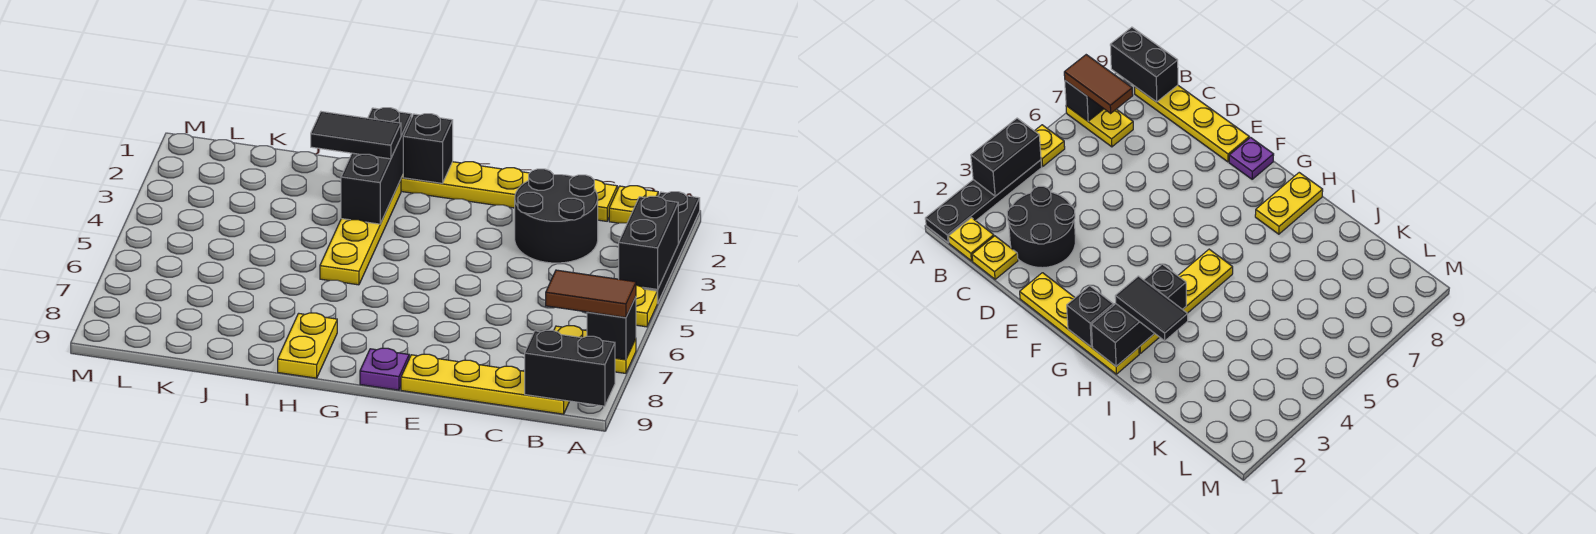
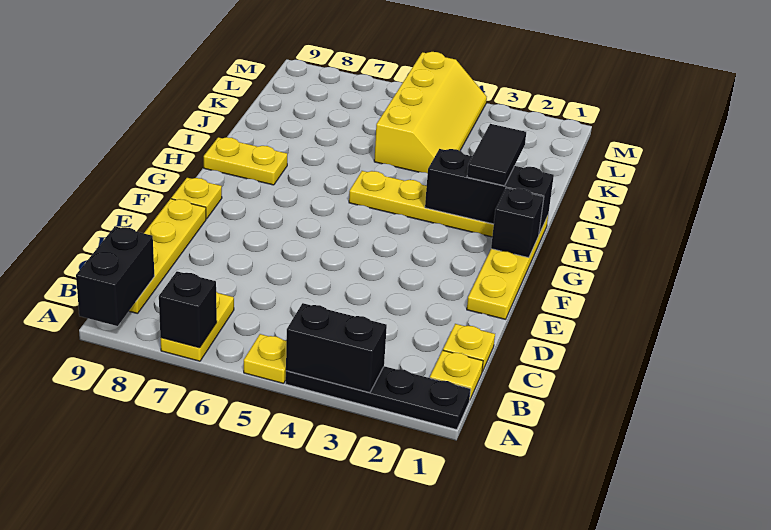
brown 1x2 tile [546,270,636,318] -> none
black 2x2 round brick [515,169,598,263] -> none
purple 1x1 plate [360,348,409,390] -> yellow 1x1 plate [171,178,222,219]
none -> yellow 2x4 slope [374,52,487,173]

